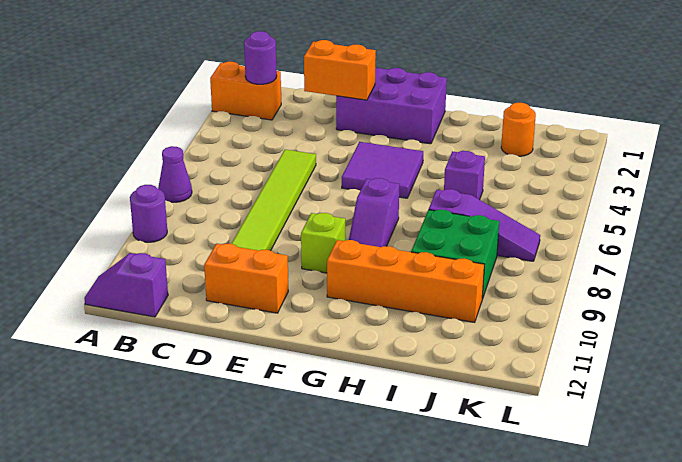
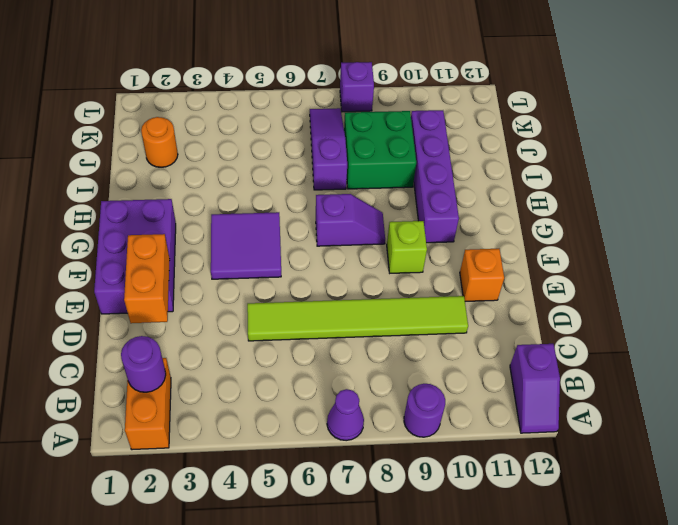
orange 1x2 brick [204,244,288,313] -> orange 1x1 brick [460,249,504,302]
orange 1x4 brick [327,240,484,322] -> purple 1x4 brick [411,110,459,243]
purple 1x1 brick [444,151,485,200] -> purple 1x1 brick moved to [340,62,374,112]

